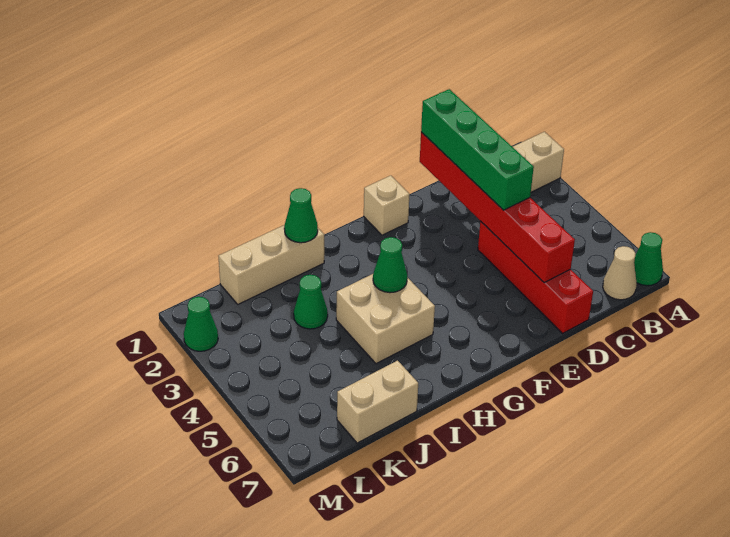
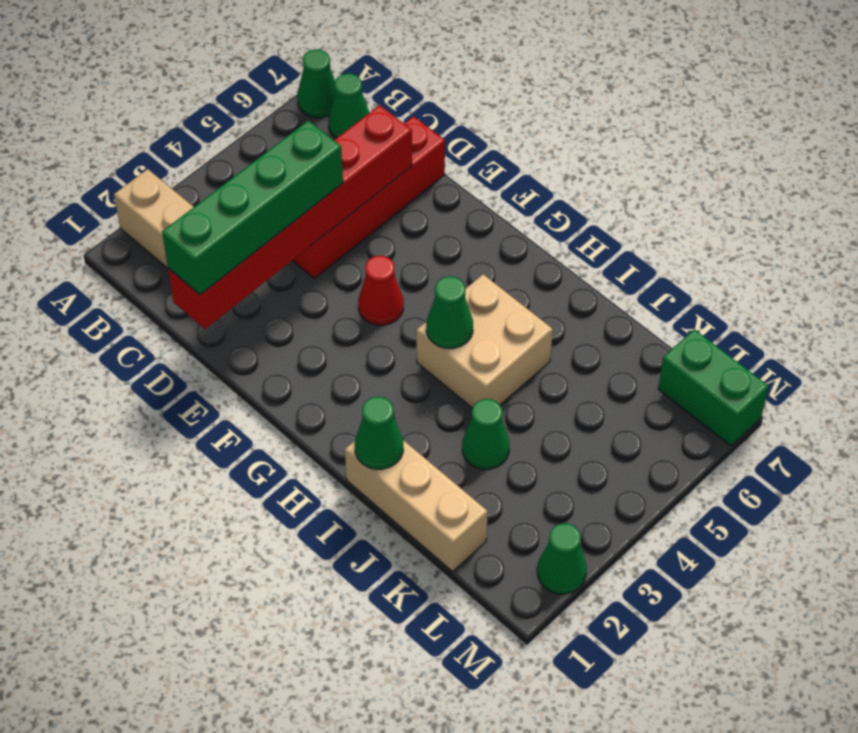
tan 1x1 cone [603,246,637,300] -> green 1x1 cone [329,74,369,138]
tan 1x1 brick [364,176,410,235] -> none
none -> red 1x1 cone [358,256,403,325]
tan 1x2 brick [337,361,418,443] -> none
none -> green 1x2 brick [658,329,769,446]

